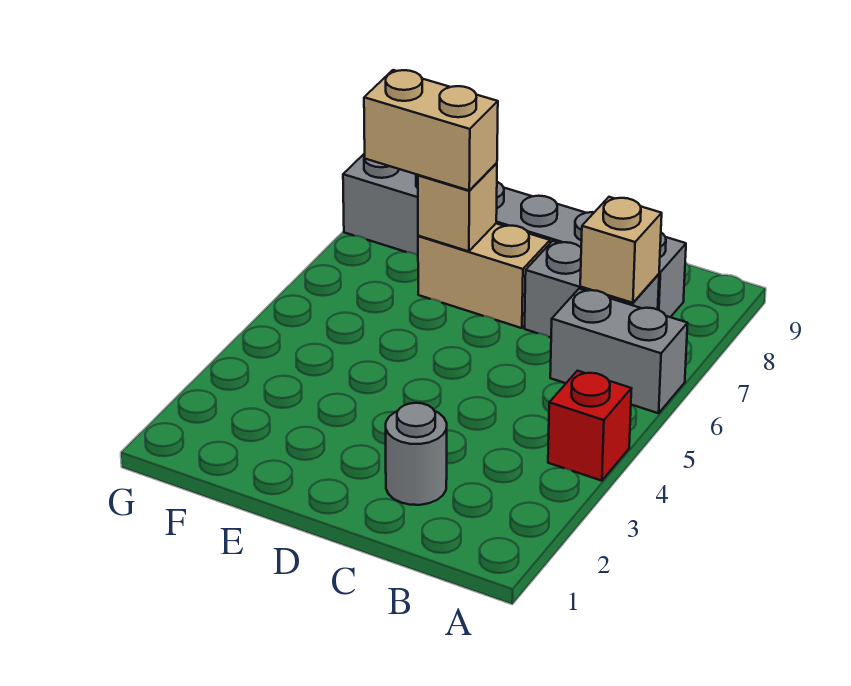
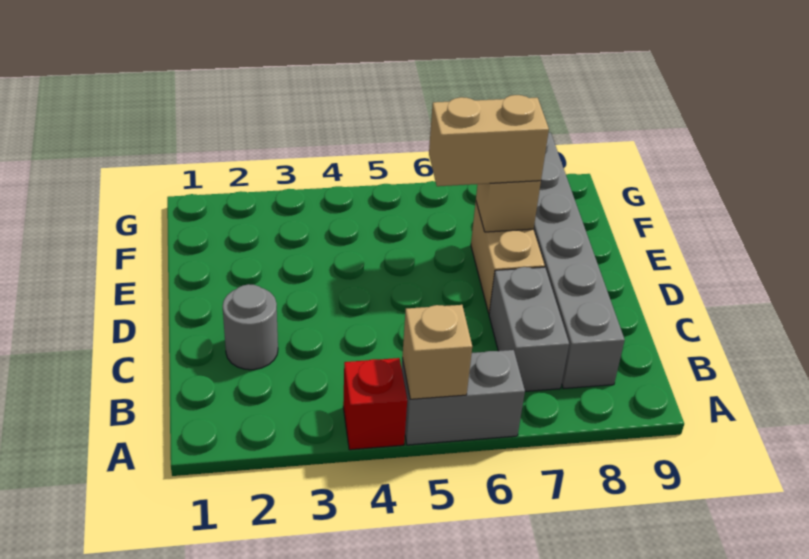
grey 1x2 brick [550,289,688,413] -> grey 1x2 brick turned to [402,350,525,445]
tan 1x1 brick [580,197,662,303] -> tan 1x1 brick moved to [402,305,472,399]
tan 1x2 brick [364,70,498,190] -> tan 1x2 brick turned to [429,95,549,186]

